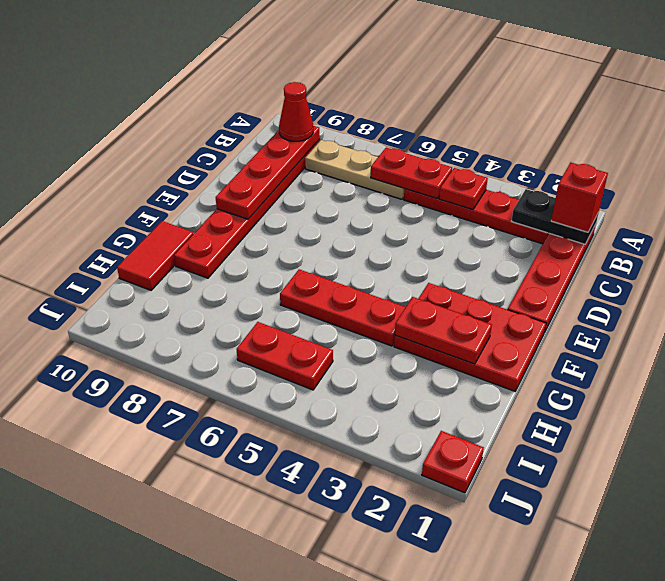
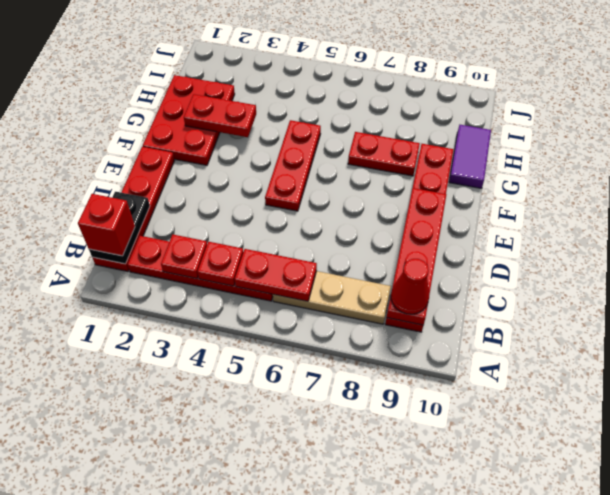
black 1x2 plate [512,189,599,244] -> black 1x2 plate turned to [89,192,150,264]
red 2x3 plate [394,283,546,391] -> red 2x3 plate turned to [143,75,235,165]
red 1x3 plate [280,269,406,346] -> red 1x3 plate turned to [265,120,321,211]
red 1x2 tile [117,221,193,290] -> purple 1x2 tile [449,125,491,188]
red 1x2 plate [237,322,333,390] -> red 1x2 plate moved to [348,132,420,176]
red 1x1 plate [422,431,484,493] -> red 1x1 plate moved to [161,234,207,279]

